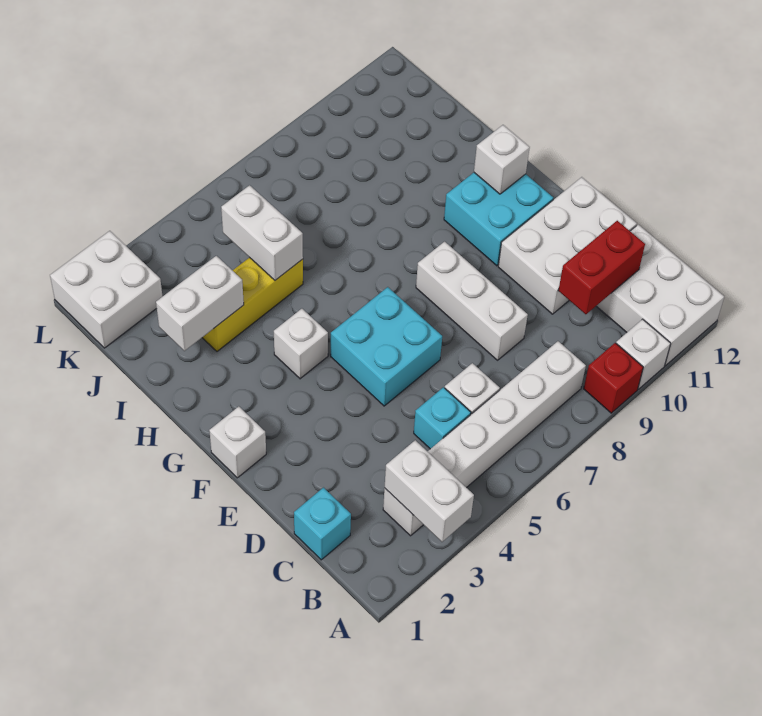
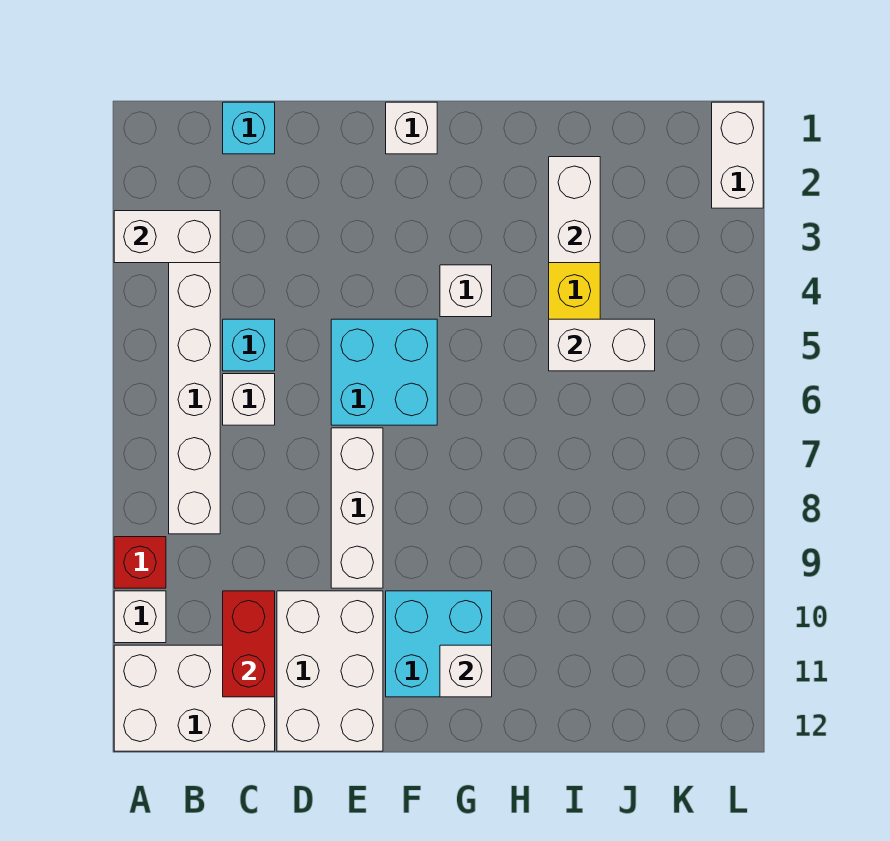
white 1x3 brick [416,242,528,360] -> white 1x3 brick turned to [331,428,383,588]
white 2x2 brick [50,231,163,348] -> white 1x2 brick [712,102,763,208]

